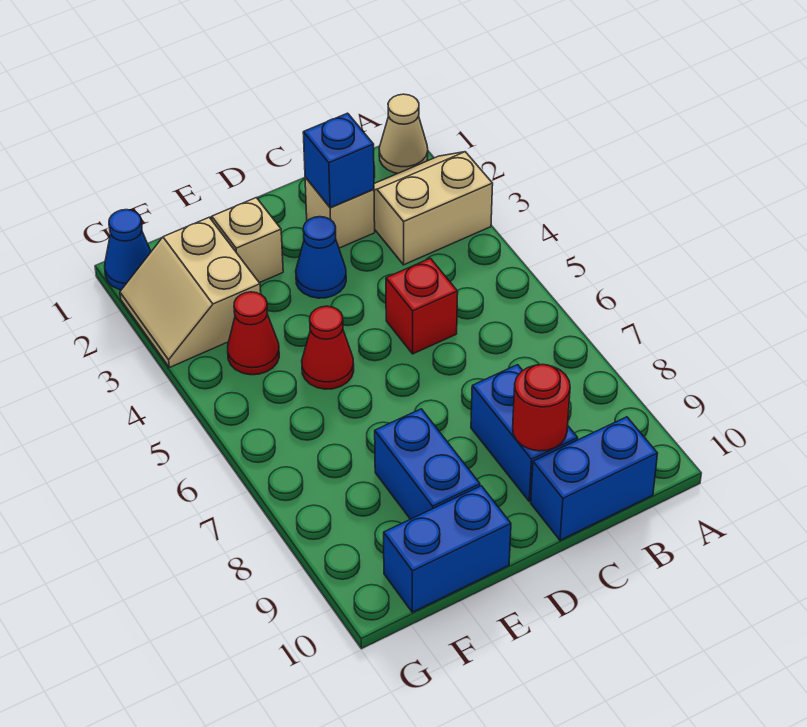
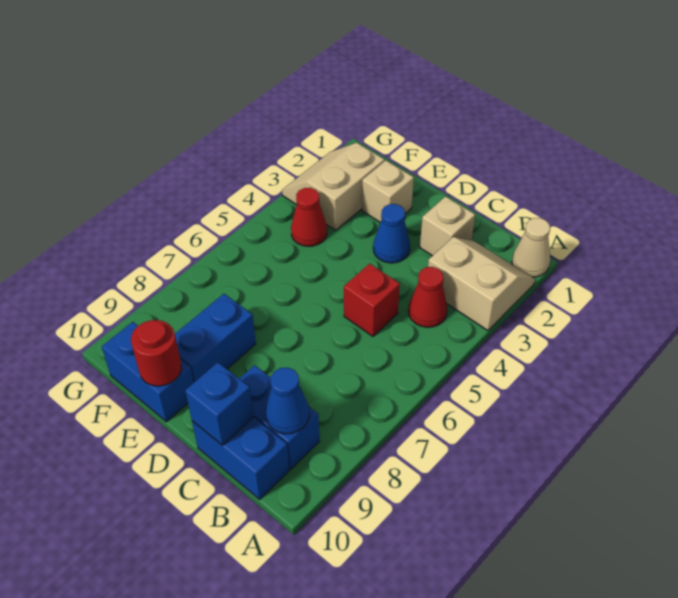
blue 1x1 brick [303,113,374,208] -> blue 1x1 brick moved to [185,362,254,445]
blue 1x2 brick [471,365,578,501] -> blue 1x2 brick turned to [239,365,320,469]
red 1x1 round brick [513,364,570,451] -> red 1x1 round brick moved to [131,320,181,386]
red 1x1 cone [302,306,354,389] -> red 1x1 cone moved to [408,267,447,327]
blue 1x1 cone [105,210,151,290] -> blue 1x1 cone moved to [265,368,309,434]

